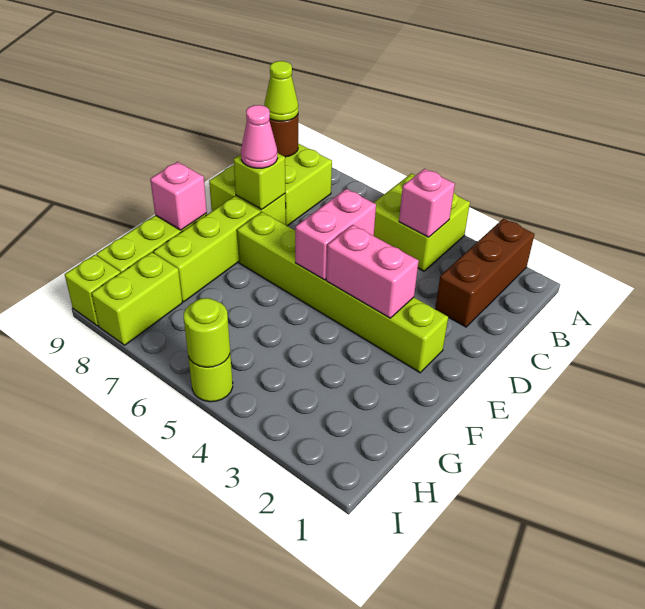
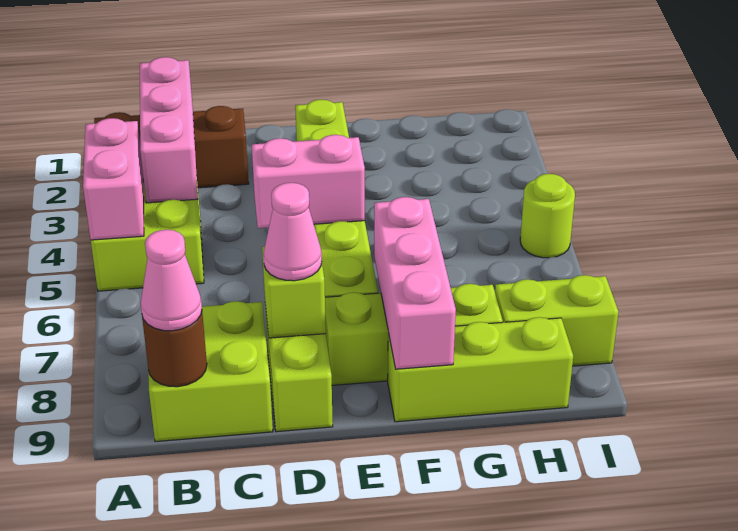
pink 1x1 brick [399,169,455,237] -> pink 1x3 brick [140,57,198,203]
lime 1x1 cone [264,61,298,121] -> pink 1x1 cone [141,230,202,331]
pink 1x2 brick [326,225,419,318] -> pink 1x2 brick moved to [83,118,144,240]
pink 1x1 brick [150,162,207,230] -> pink 1x3 brick [374,197,456,369]
lime 1x1 round brick [184,298,230,367] -> none
lime 1x1 brick [65,255,120,326] -> none

